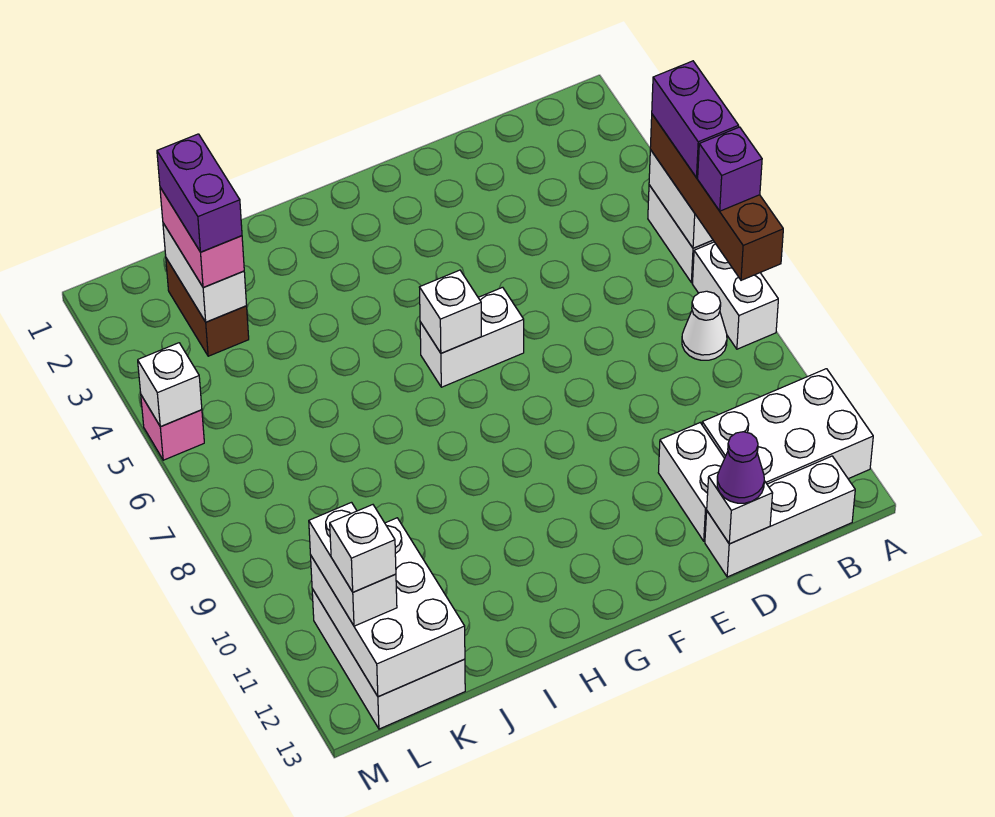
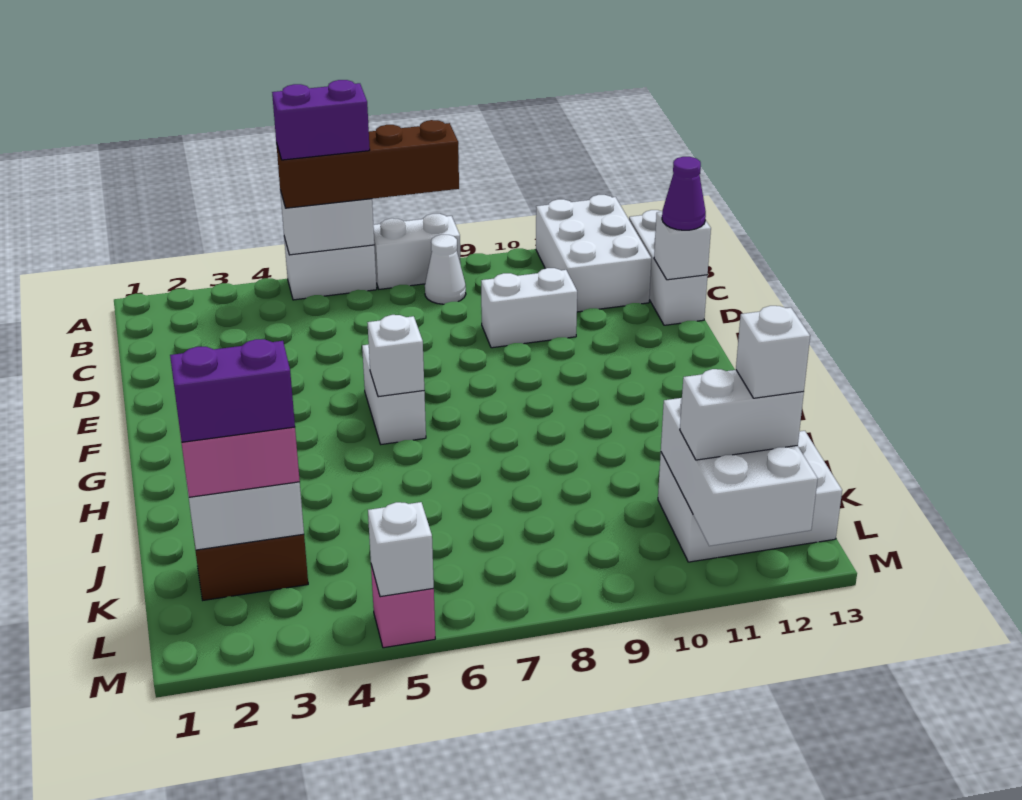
purple 1x1 brick [698,127,762,211] -> none
white 1x2 brick [658,423,725,541] -> white 1x2 brick moved to [481,268,577,348]
white 2x3 brick [311,518,465,697] -> white 2x3 brick turned to [661,398,818,546]

